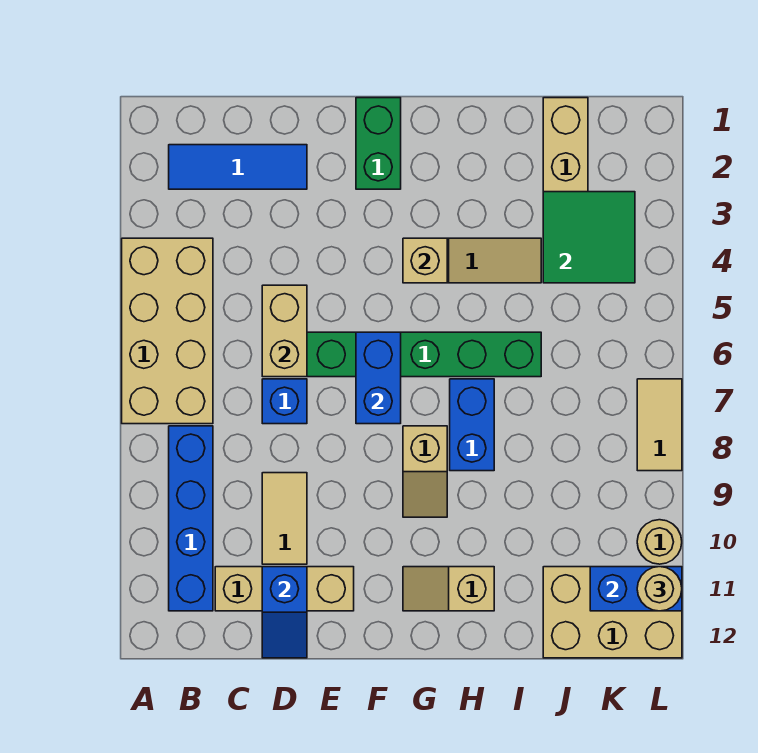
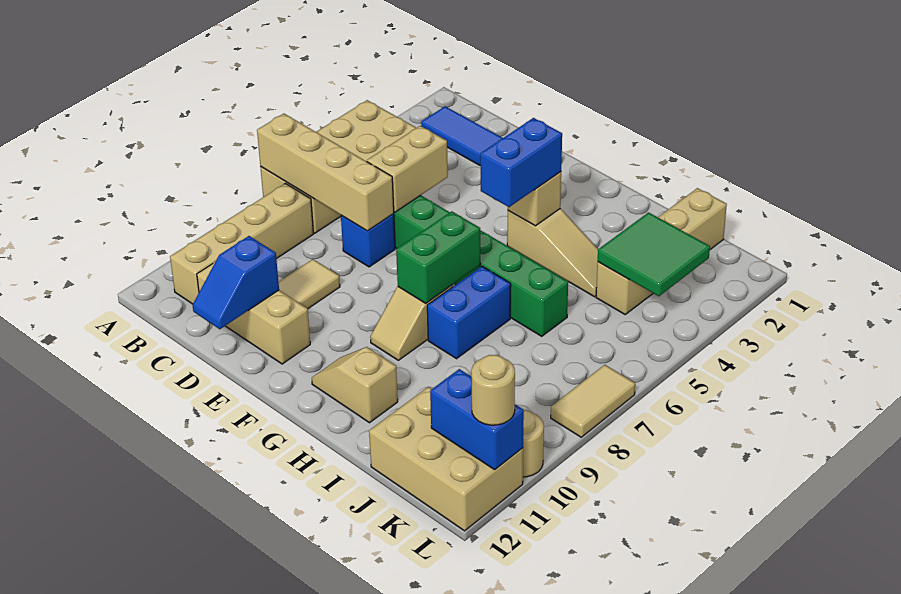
none -> tan 1x4 brick [257,114,394,231]
blue 1x4 brick [169,426,213,611] -> tan 1x4 brick [170,183,313,304]
green 1x2 brick [356,98,401,189] -> green 1x2 brick moved to [396,211,480,303]
blue 1x2 brick [356,332,401,424] -> blue 1x2 brick moved to [480,118,562,207]

